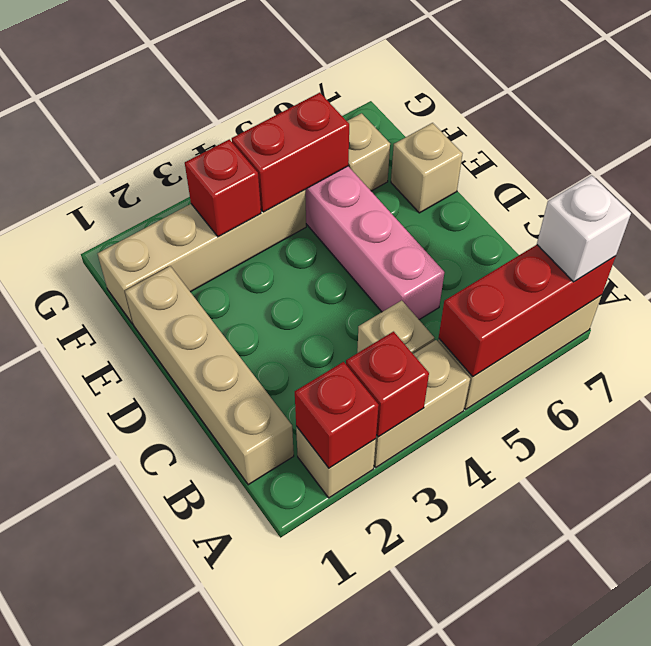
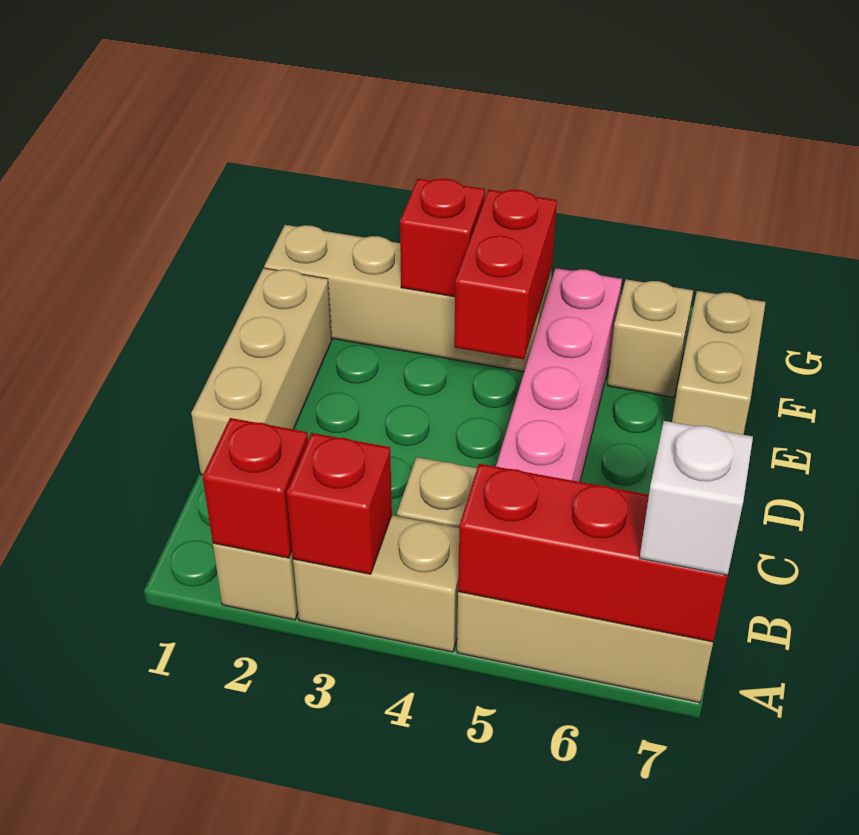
tan 1x4 brick [125,266,294,485] -> tan 1x3 brick [191,268,332,475]
tan 1x1 brick [391,123,463,213] -> tan 1x2 brick [672,291,766,435]
red 1x2 brick [232,93,349,212] -> red 1x2 brick turned to [454,190,557,359]

